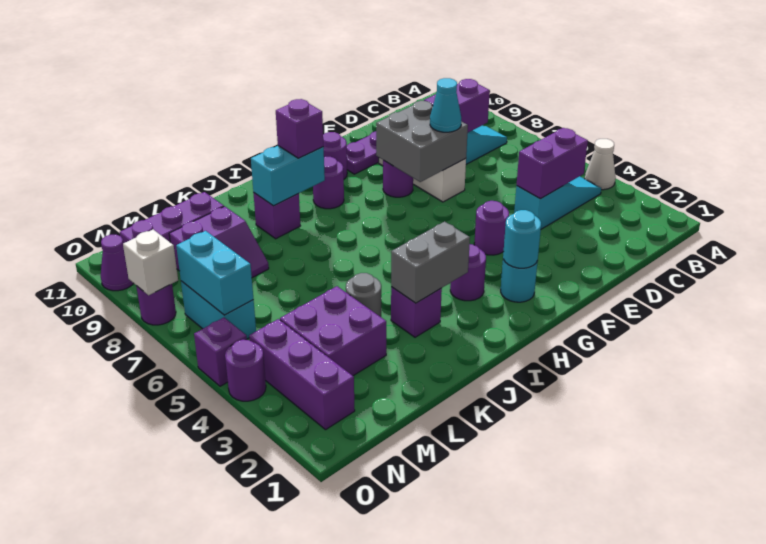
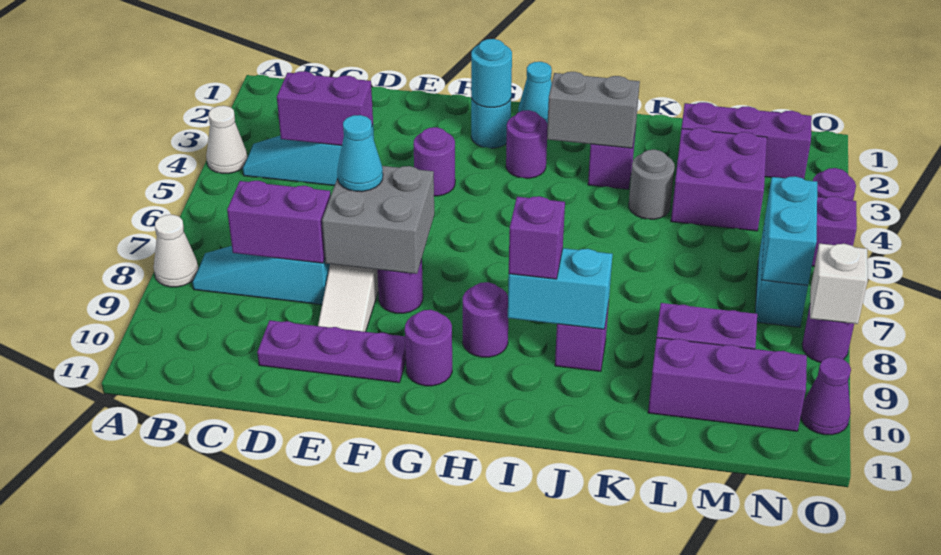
none -> white 1x1 cone [154,215,198,287]
none -> cyan 1x1 cone [518,62,552,124]
purple 1x3 brick [249,319,355,430] -> purple 1x3 brick turned to [682,102,812,179]

